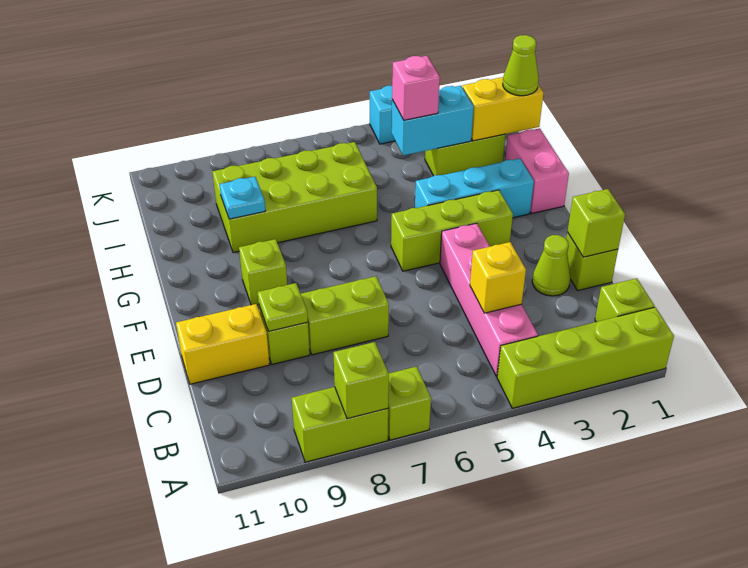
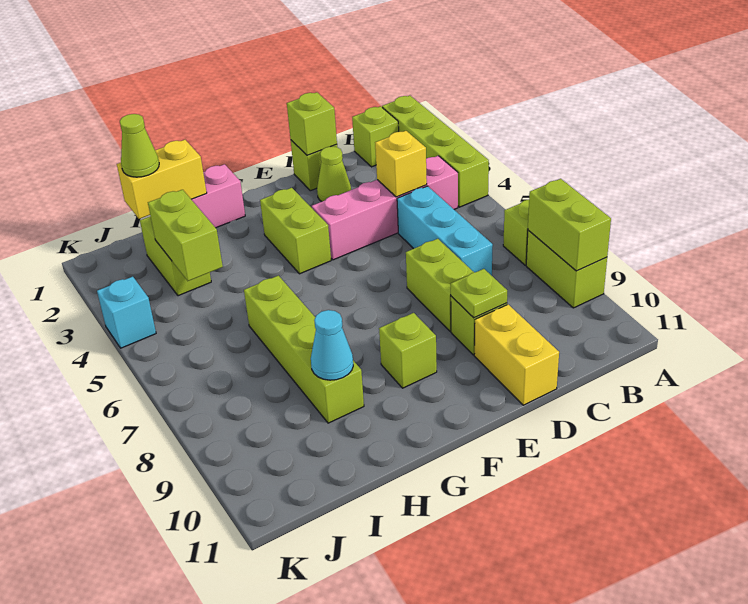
lime 1x1 brick [333,342,389,419] -> lime 1x2 brick [528,179,611,271]
lime 1x3 brick [391,190,513,271] -> lime 1x2 brick [260,188,331,274]
cyan 1x3 brick [415,158,534,218] -> cyan 1x3 brick moved to [397,186,493,276]
lime 2x4 brick [212,142,377,253] -> lime 1x4 brick [244,276,364,423]
cyan 1x1 plate [220,177,265,219] -> cyan 1x1 cone [311,310,353,380]
yellow 1x2 brick [463,77,543,141] -> yellow 1x2 brick turned to [117,140,207,219]
cyan 1x2 brick [392,86,474,155] -> lime 1x2 brick [148,190,223,281]
pink 1x1 brick [392,56,440,120] -> none

